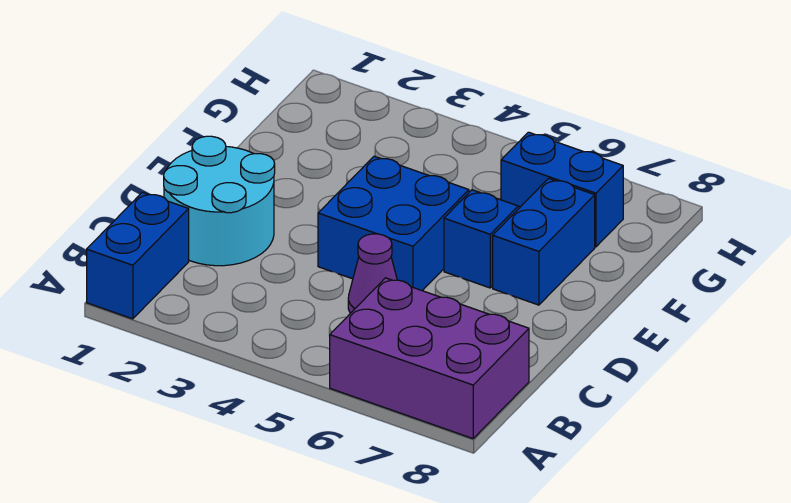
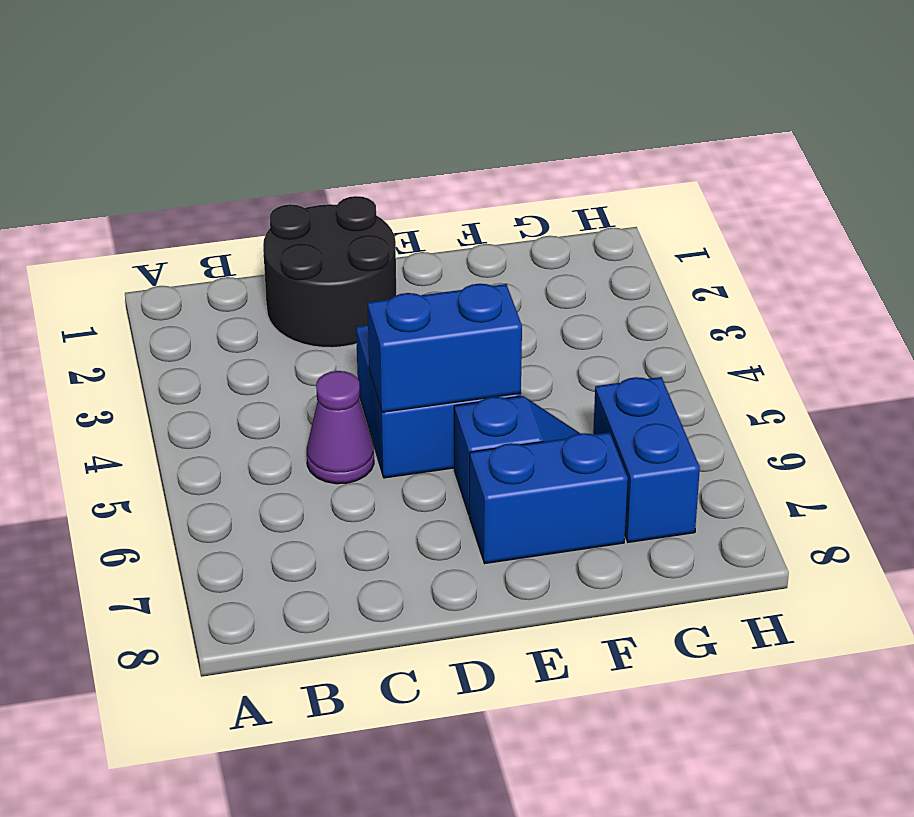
blue 1x2 brick [87,192,189,319] -> blue 1x2 brick moved to [368,284,522,412]
purple 2x3 brick [330,278,529,439] -> none
cyan 2x2 round brick [164,136,275,266] -> black 2x2 round brick [263,196,396,348]

